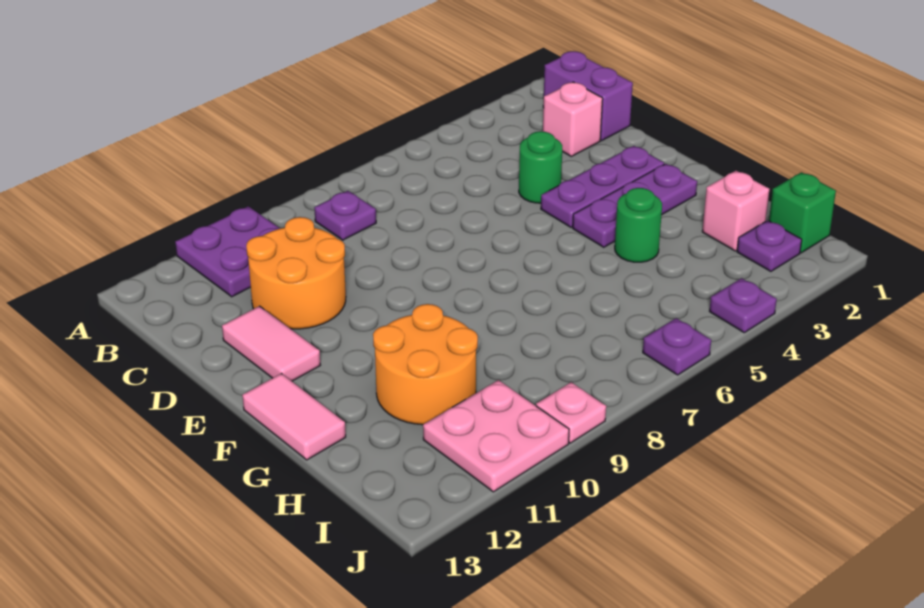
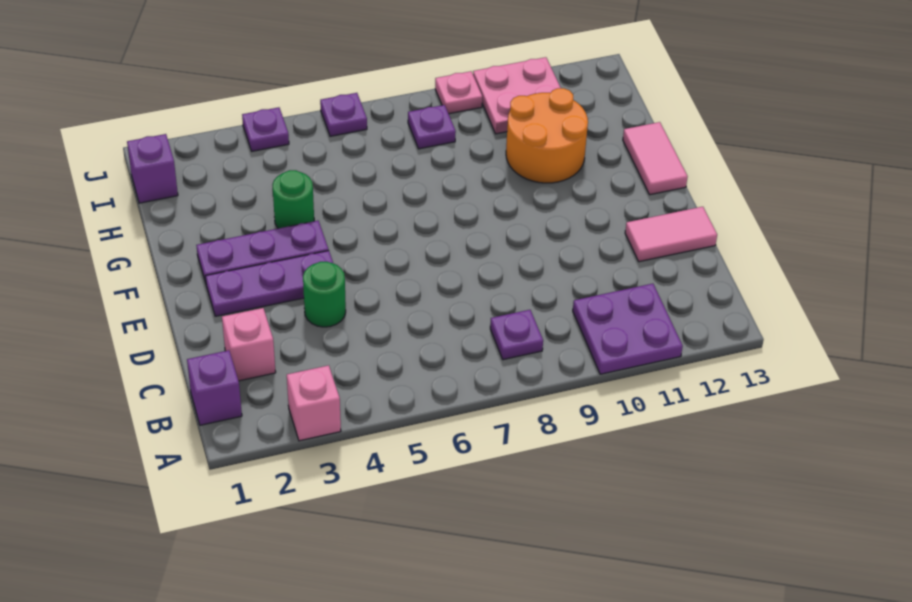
purple 1x2 brick [543,51,633,140] -> purple 1x1 brick [187,350,242,425]
orange 2x2 round brick [246,217,346,329] -> none
pink 1x2 tile [222,306,320,381] -> pink 1x2 tile turned to [625,207,717,262]
pink 1x1 brick [702,171,770,251] -> pink 1x1 brick moved to [287,365,341,441]
green 1x1 brick [769,172,836,253] -> purple 1x1 brick [127,134,178,203]
purple 1x1 plate [737,220,802,271] -> purple 1x1 plate moved to [408,105,456,149]

